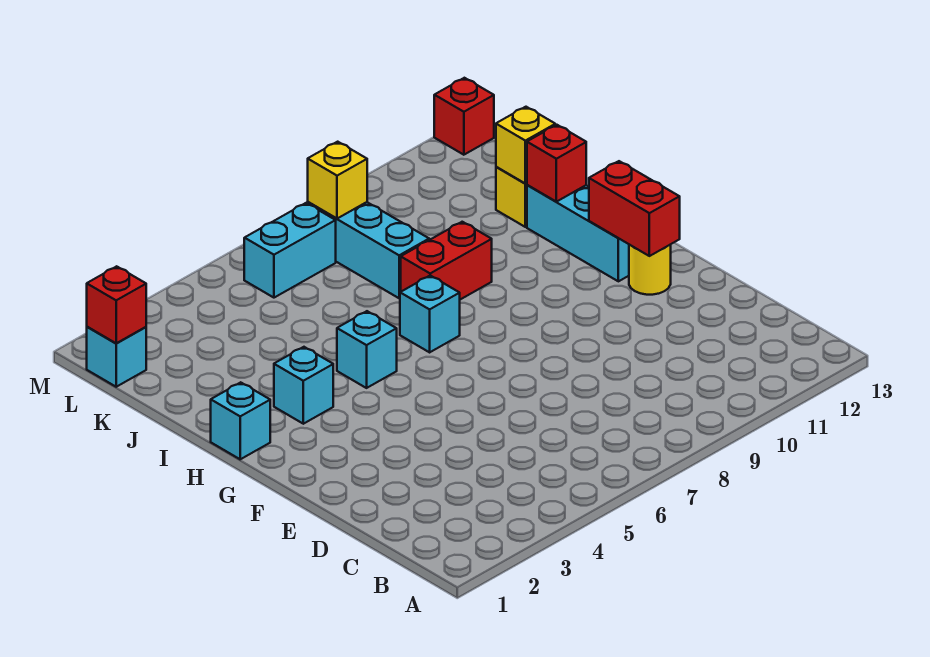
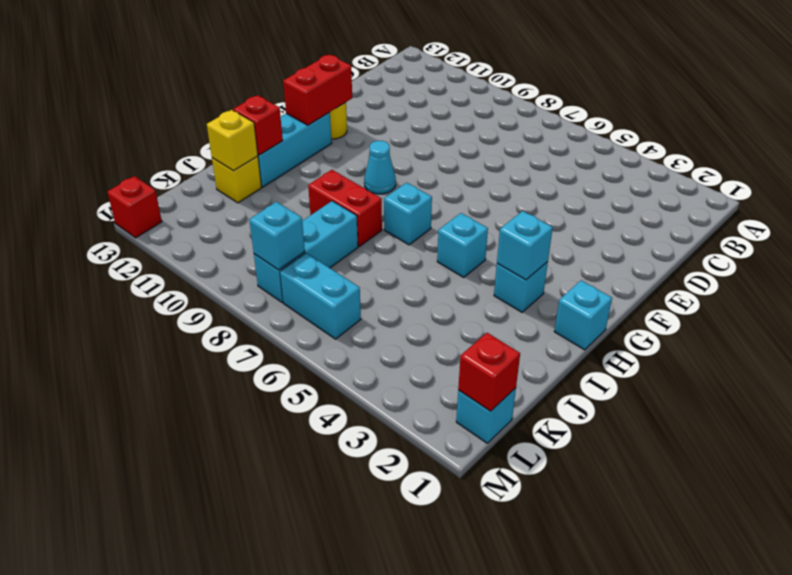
none -> cyan 1x1 cone [364,141,396,194]
none -> cyan 1x1 brick [497,211,553,280]
yellow 1x1 brick [308,142,367,219] -> cyan 1x1 brick [249,202,305,270]

